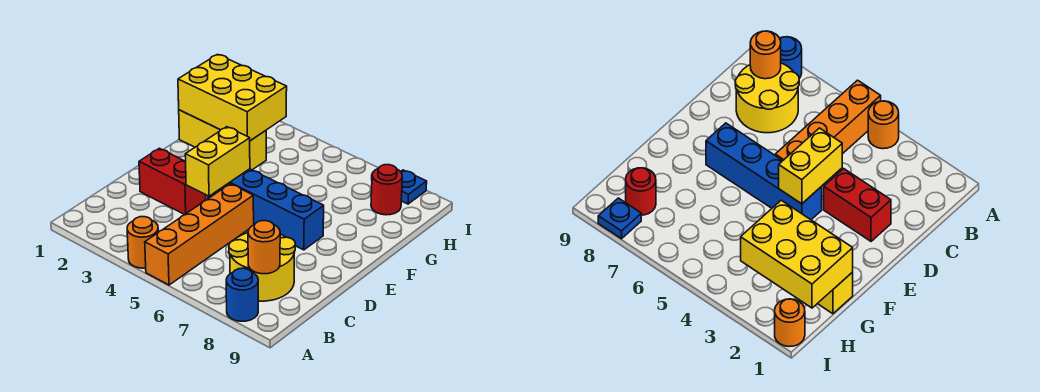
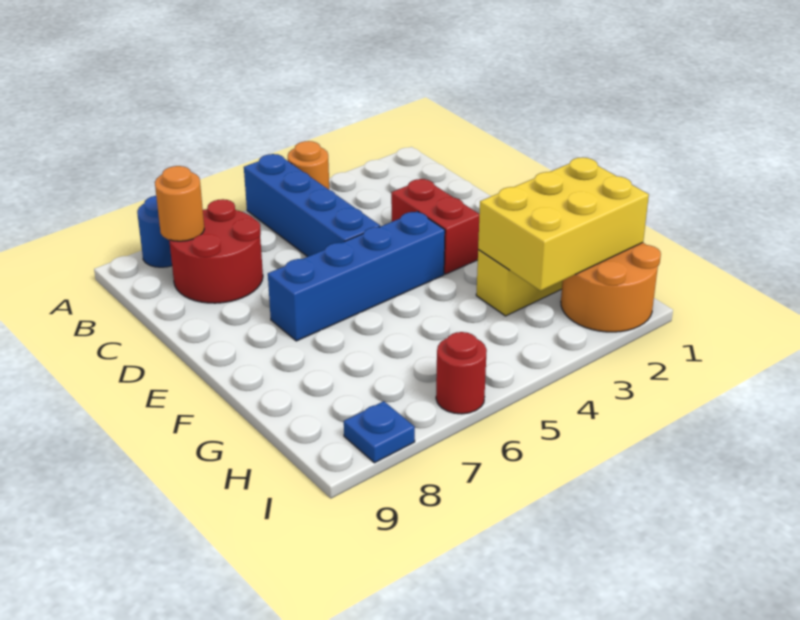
orange 1x4 brick [145,184,254,285] -> blue 1x4 brick [244,154,380,257]
yellow 2x2 round brick [229,233,295,301] -> red 2x2 round brick [169,199,263,303]
red 1x2 brick [139,148,206,215] -> red 1x2 brick turned to [391,179,479,274]
yellow 1x2 brick [185,127,250,196] -> none
red 1x1 round brick [371,165,402,215] -> red 1x1 round brick moved to [436,332,487,414]
orange 1x1 round brick [775,299,805,347] -> orange 2x2 round brick [561,243,661,332]

